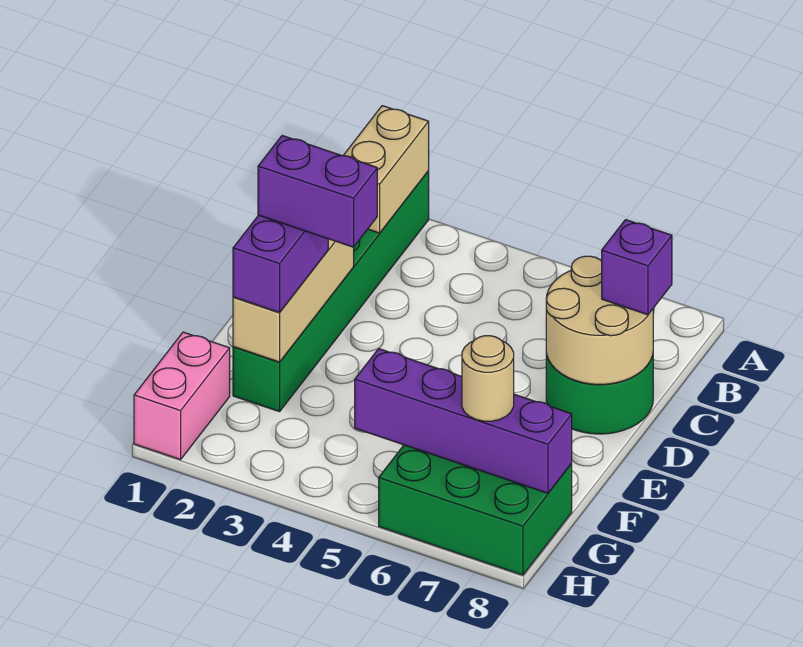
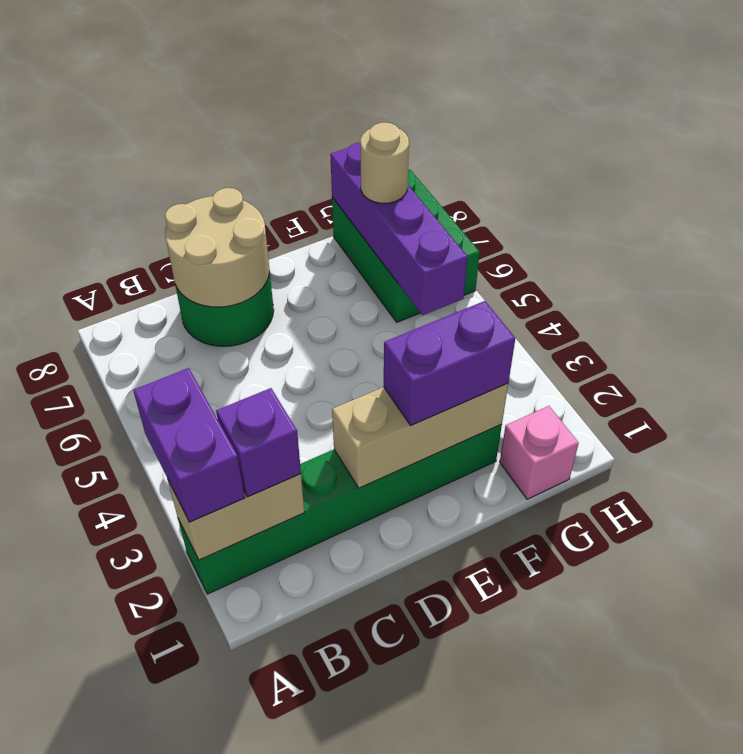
purple 1x1 brick [602,220,672,315] -> purple 1x1 brick moved to [216,388,301,497]
purple 1x2 brick [258,136,377,247] -> purple 1x2 brick moved to [133,368,245,522]
pink 1x2 brick [134,332,230,460] -> pink 1x1 brick [500,406,579,499]

